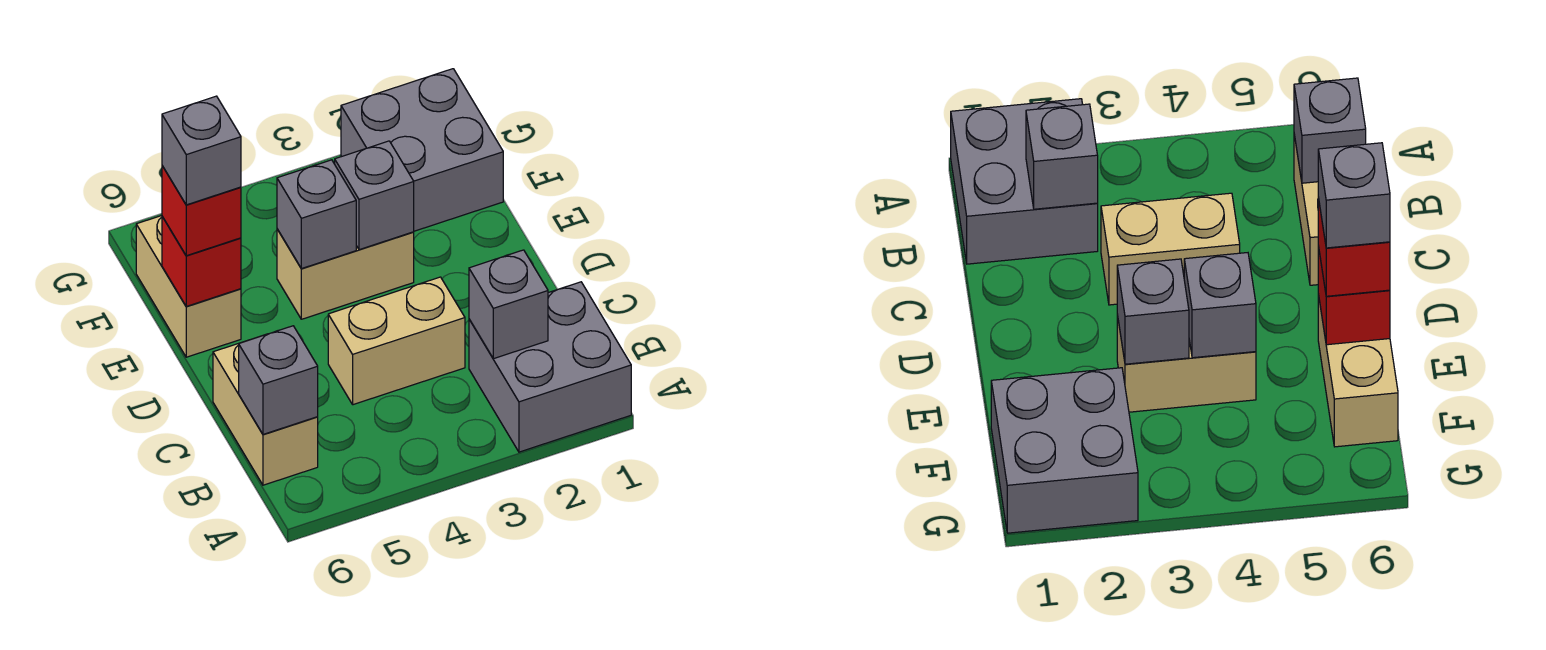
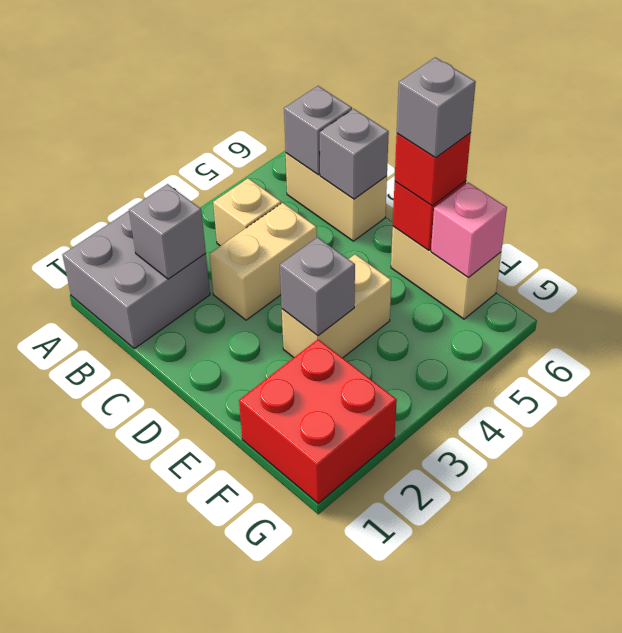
none -> tan 1x1 brick [213,178,281,246]
grey 1x1 brick [277,160,356,269] -> grey 1x1 brick moved to [320,109,389,199]
grey 2x2 brick [341,69,503,231] -> red 2x2 brick [239,340,397,503]
none -> pink 1x1 brick [431,182,507,277]

